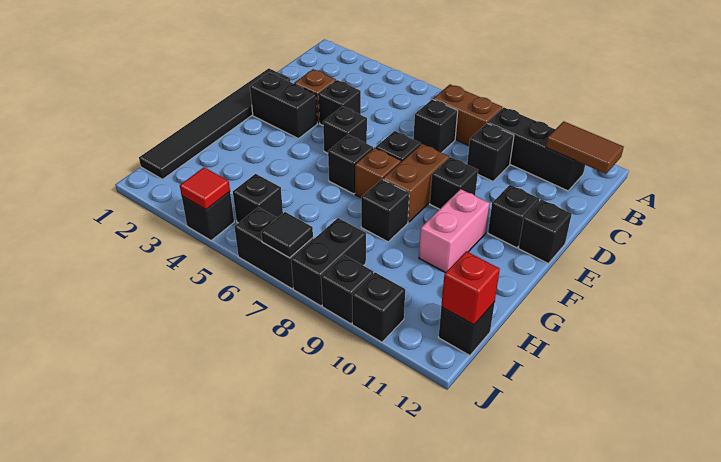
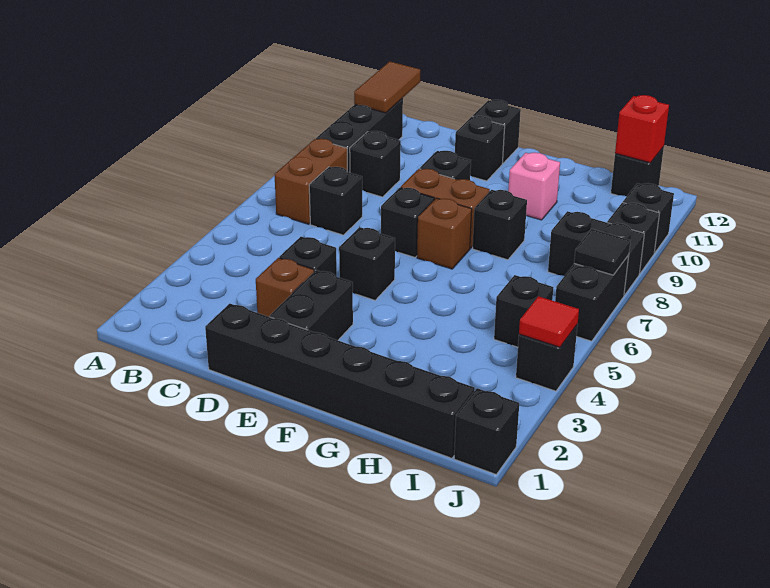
black 1x6 tile [139,68,290,179] -> black 1x6 brick [205,304,475,458]
black 1x1 brick [328,135,373,194] -> black 1x1 brick moved to [454,388,519,474]
pink 1x2 brick [419,189,490,273] -> pink 1x1 brick [508,152,560,220]

